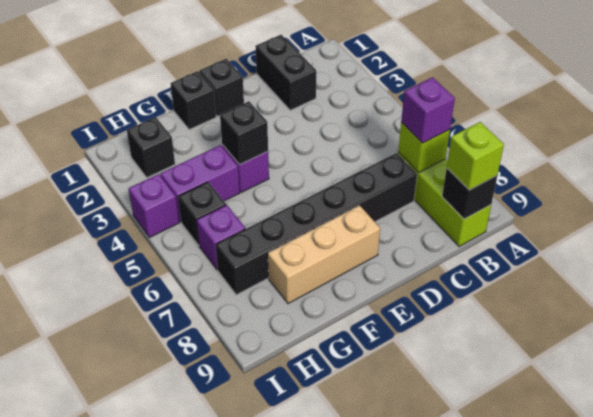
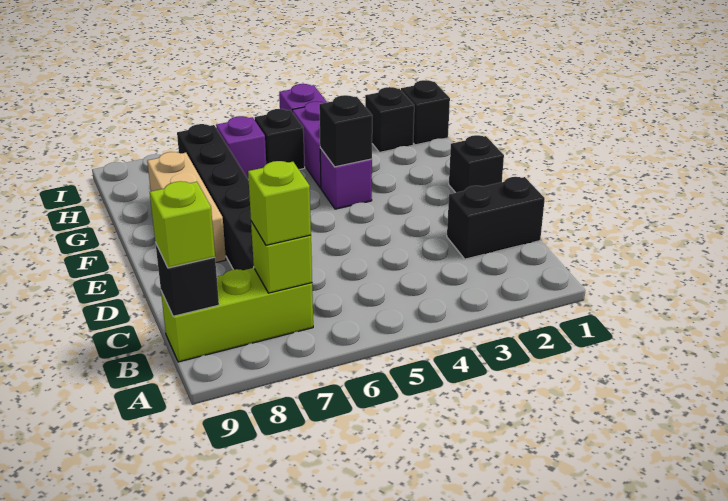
purple 1x1 brick [401,77,455,143] -> lime 1x1 brick [248,161,311,245]
black 1x1 brick [170,71,216,130] -> black 1x1 brick moved to [401,80,450,145]

